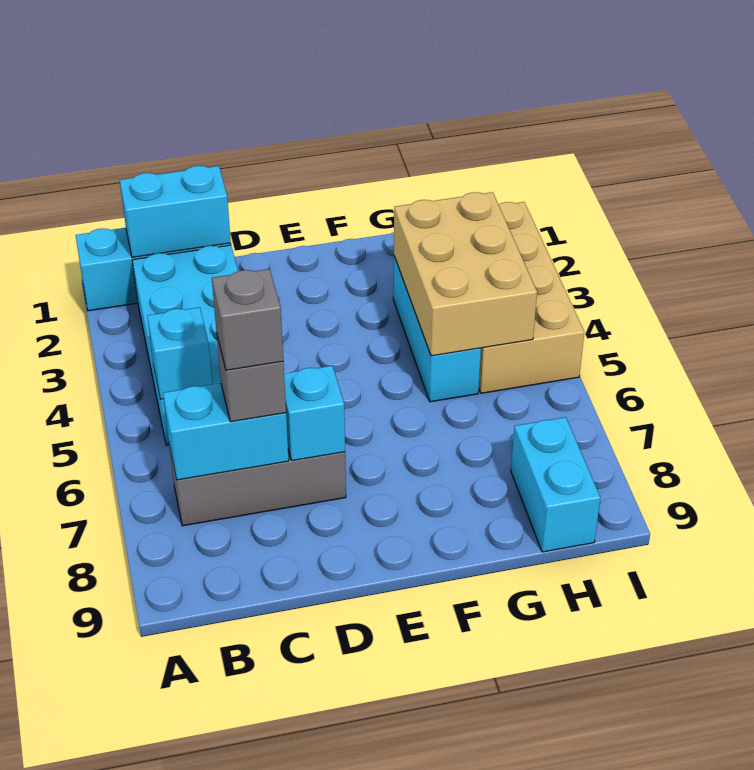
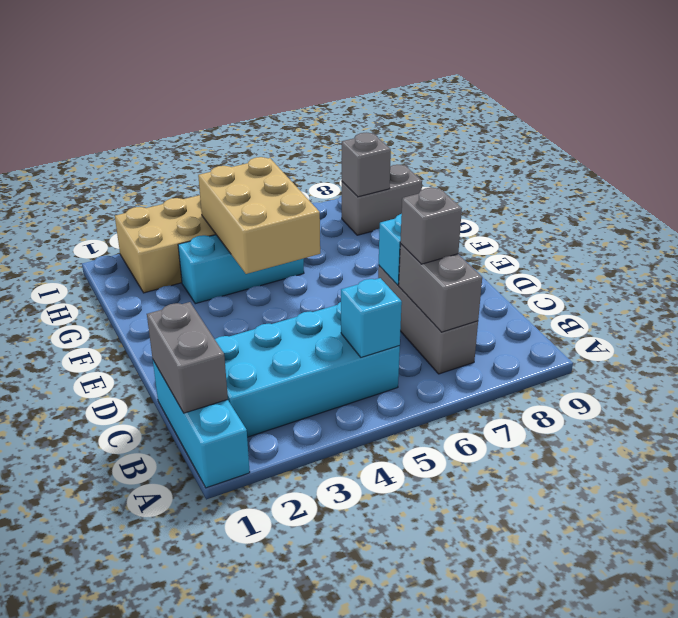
cyan 1x2 brick [120,166,231,257] -> grey 1x2 brick [147,302,228,413]
cyan 1x2 brick [163,383,289,480] -> grey 1x2 brick [399,244,482,332]
grey 1x1 brick [212,269,283,370] -> grey 1x1 brick moved to [342,132,391,197]
tan 2x3 brick [394,192,537,356] -> tan 2x3 brick turned to [198,157,320,274]
cyan 1x2 brick [511,417,600,552] -> grey 1x2 brick [342,165,422,235]

